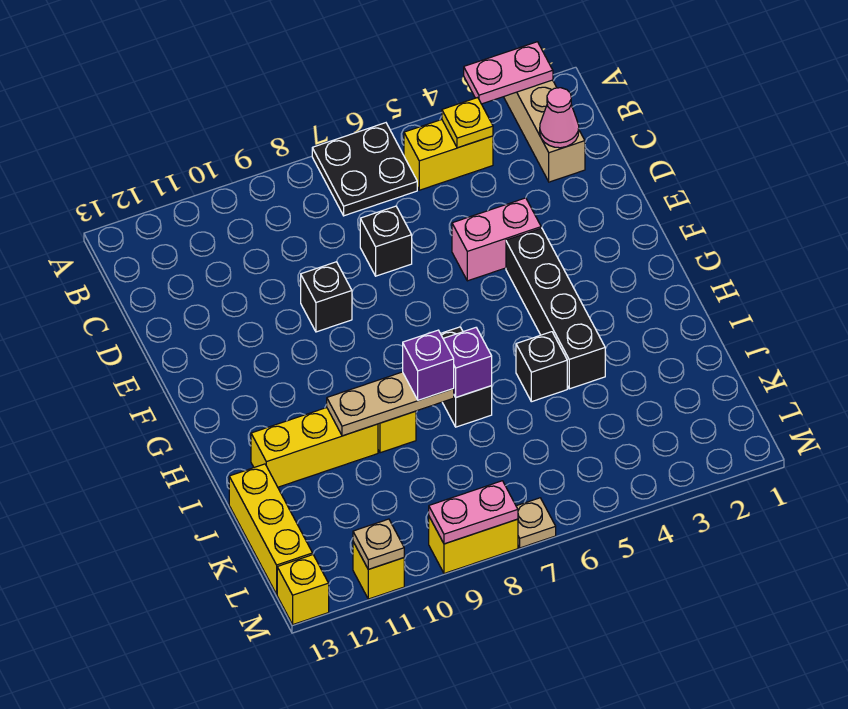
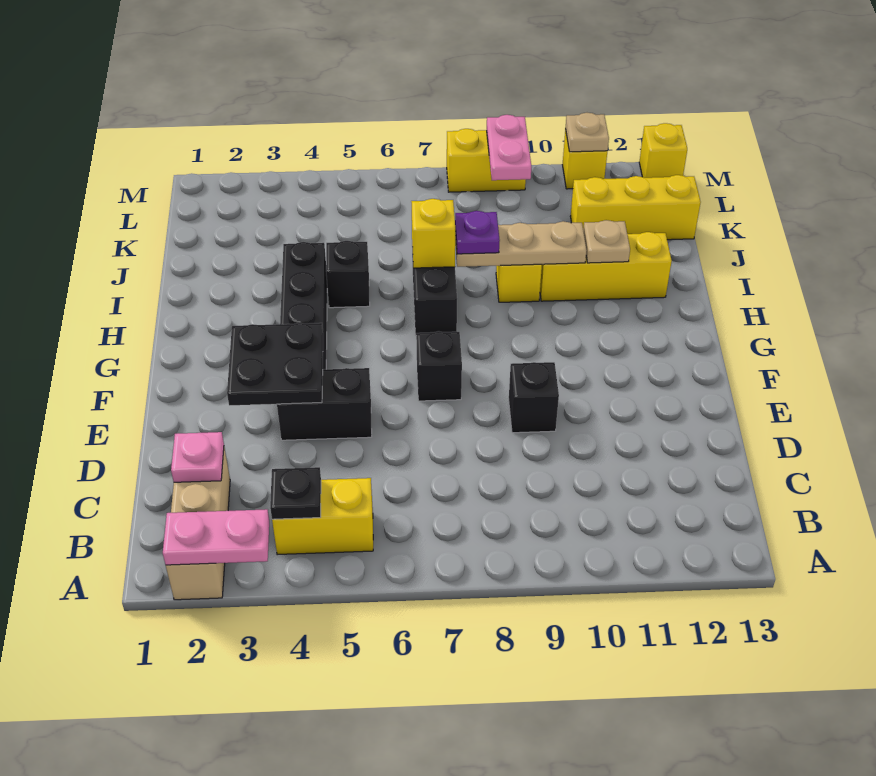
black 2x2 plate [312,123,417,216] -> black 2x2 plate moved to [227,323,323,405]
yellow 1x1 plate [442,97,493,148] -> black 1x1 plate [270,467,321,519]
pink 1x1 cone [540,88,579,148] -> pink 1x1 plate [171,432,224,482]
black 1x1 brick [360,206,412,276] -> black 1x1 brick moved to [416,331,462,401]
pink 1x2 brick [452,198,541,281] -> black 1x2 brick [277,368,372,440]
purple 1x1 brick [443,328,492,397] -> yellow 1x1 brick [411,199,455,268]
purple 1x1 brick [403,330,454,400] -> purple 1x1 plate [455,211,500,254]
yellow 1x3 brick [229,464,313,594] -> yellow 1x3 brick turned to [570,175,701,240]
tan 1x1 plate [516,498,556,548] -> tan 1x1 plate moved to [583,220,630,263]
pink 1x2 plate [429,481,518,544] -> pink 1x2 plate turned to [487,115,531,180]

